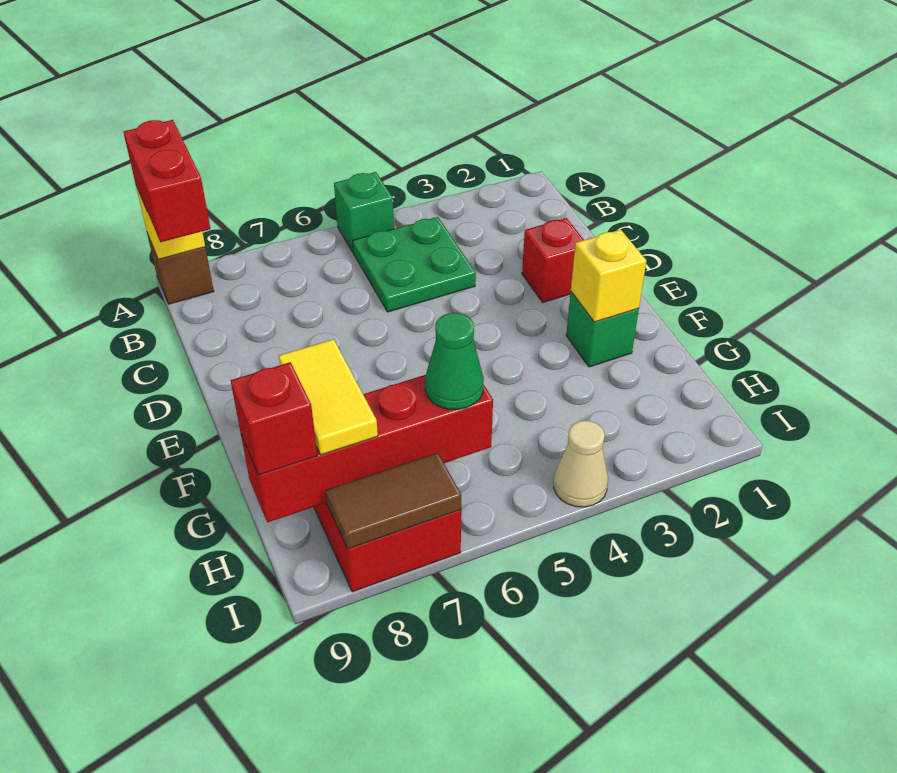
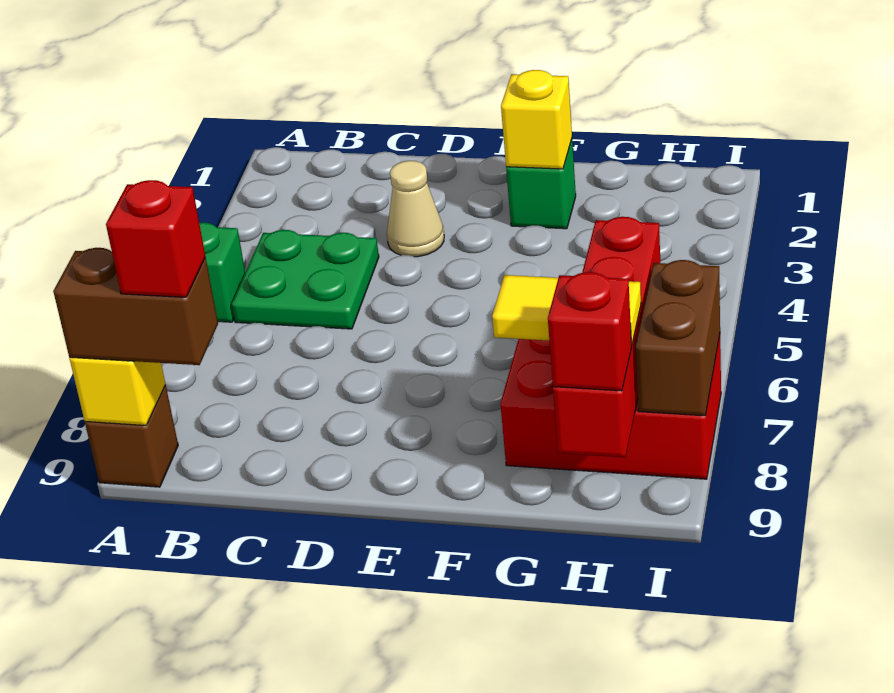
red 1x2 brick [124,120,210,242] -> brown 1x2 brick [53,248,218,365]
red 1x1 brick [522,218,584,302] -> red 1x1 brick moved to [106,180,206,297]
green 1x1 cone [425,313,484,410] -> none
tan 1x1 cone [554,420,608,507] -> tan 1x1 cone moved to [387,161,444,257]
brown 1x2 tile [326,453,461,549] -> brown 1x2 brick [636,260,720,416]

